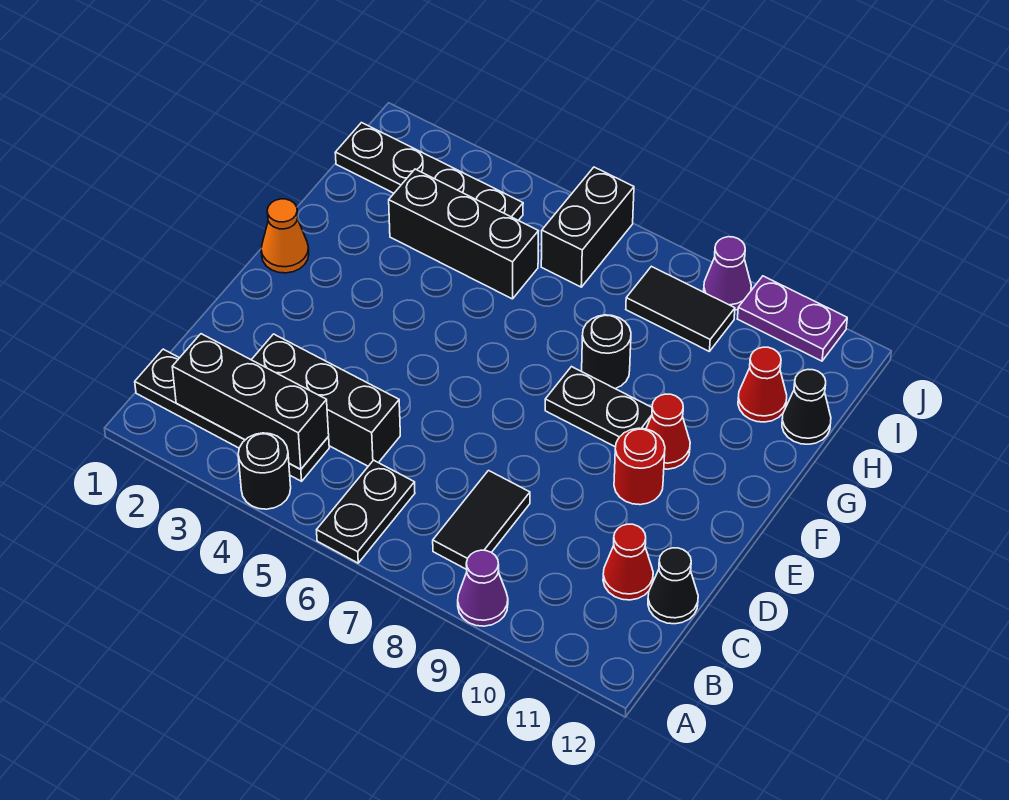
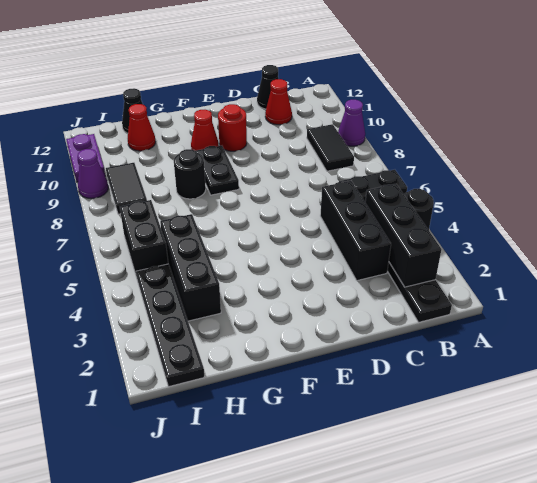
black 1x2 tile [433,471,530,570] -> black 1x2 tile turned to [307,124,354,171]
orange 1x1 cone [261,199,309,273] -> none
black 1x2 brick [541,167,634,287] -> black 1x2 brick turned to [120,200,168,277]

